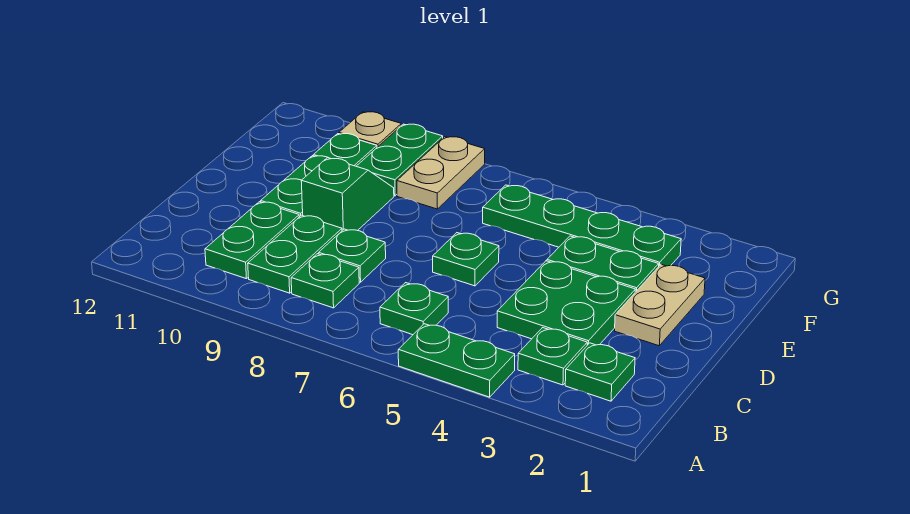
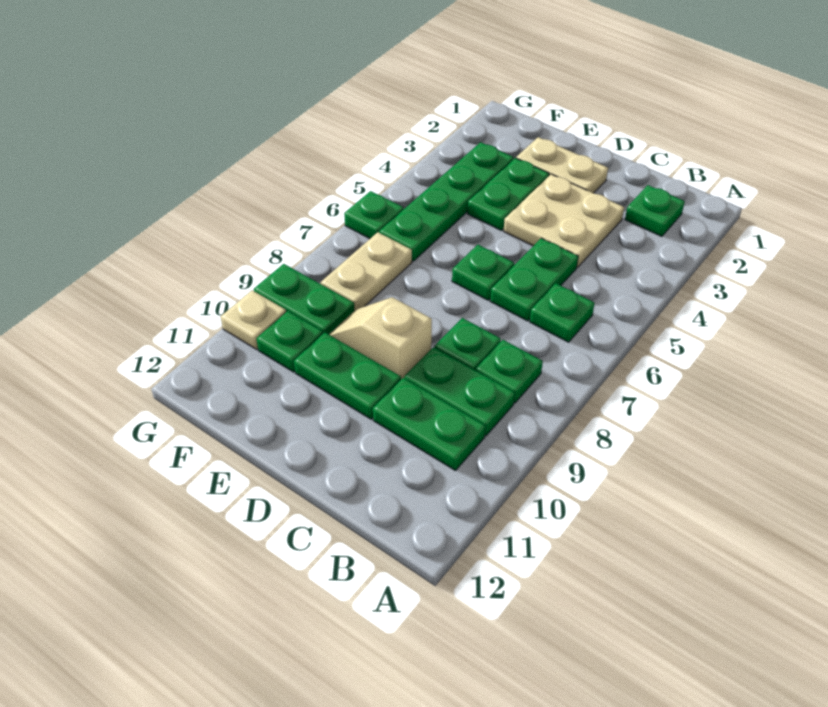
green 1x2 plate [398,324,515,397] -> green 1x2 plate moved to [490,238,578,321]
green 1x1 plate [518,328,587,385] -> green 1x1 plate moved to [344,191,404,239]
green 2x2 plate [497,261,636,345] -> tan 2x2 plate [504,174,624,268]
green 1x2 slope [301,158,394,231] -> tan 1x2 slope [329,297,432,379]
tan 1x2 plate [397,137,485,209] -> tan 1x2 plate turned to [321,232,412,310]

